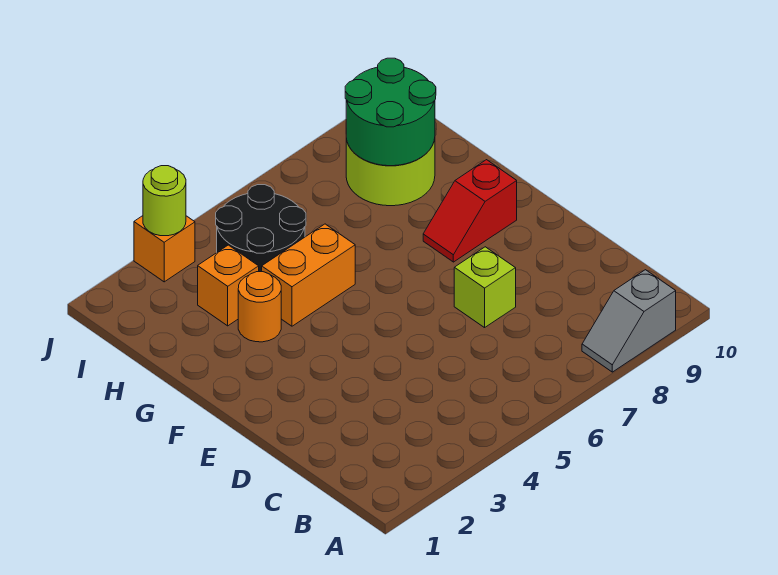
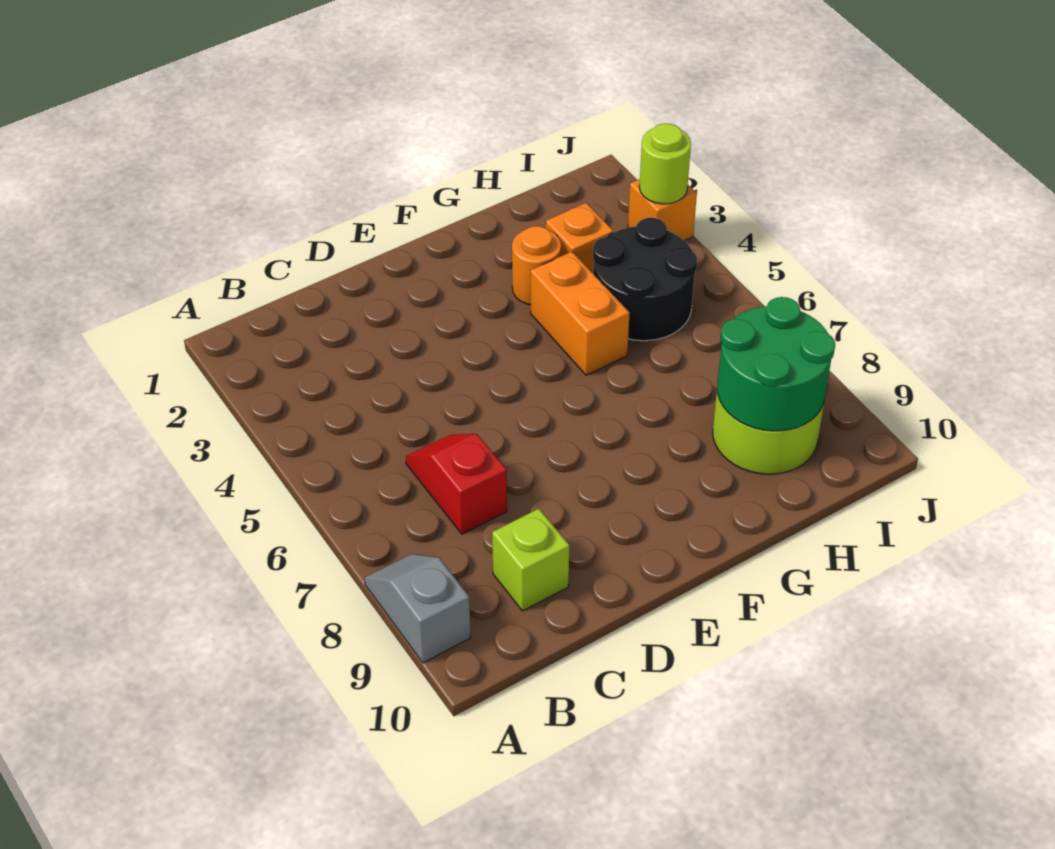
lime 1x1 brick [454,247,516,328] -> lime 1x1 brick moved to [492,509,569,611]
red 1x2 slope [423,160,517,262] -> red 1x2 slope moved to [406,434,507,534]

